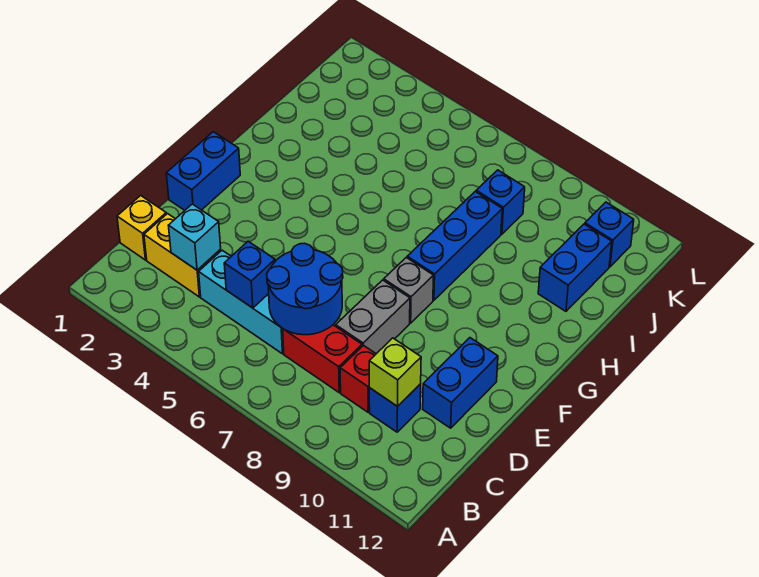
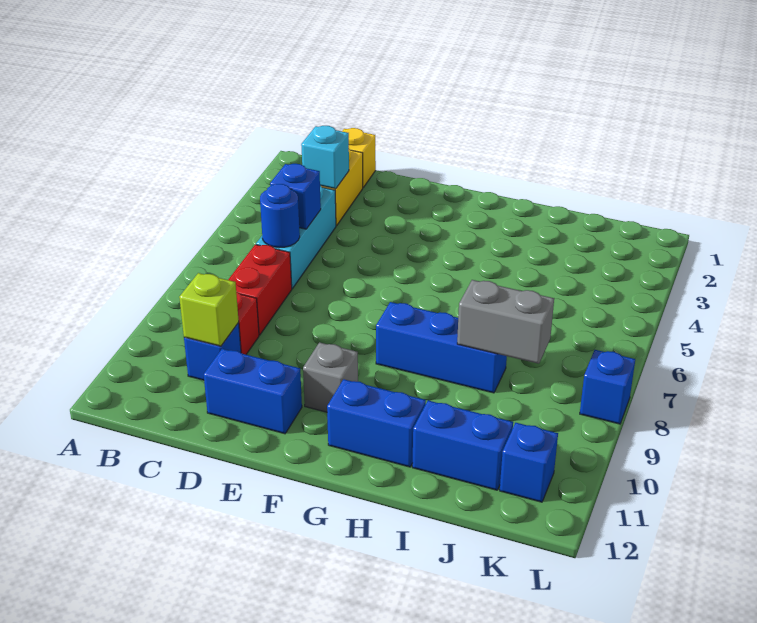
blue 2x2 round brick [267,243,343,335] -> blue 1x1 round brick [260,184,300,248]
grey 1x2 brick [336,280,410,354] -> grey 1x2 brick moved to [457,280,554,364]
blue 1x2 brick [166,132,240,210] -> blue 1x2 brick moved to [327,379,426,467]
grey 1x1 brick [384,258,434,323] -> grey 1x1 brick moved to [303,342,358,412]
blue 1x1 brick [476,170,525,234] -> blue 1x1 brick moved to [580,350,635,424]

